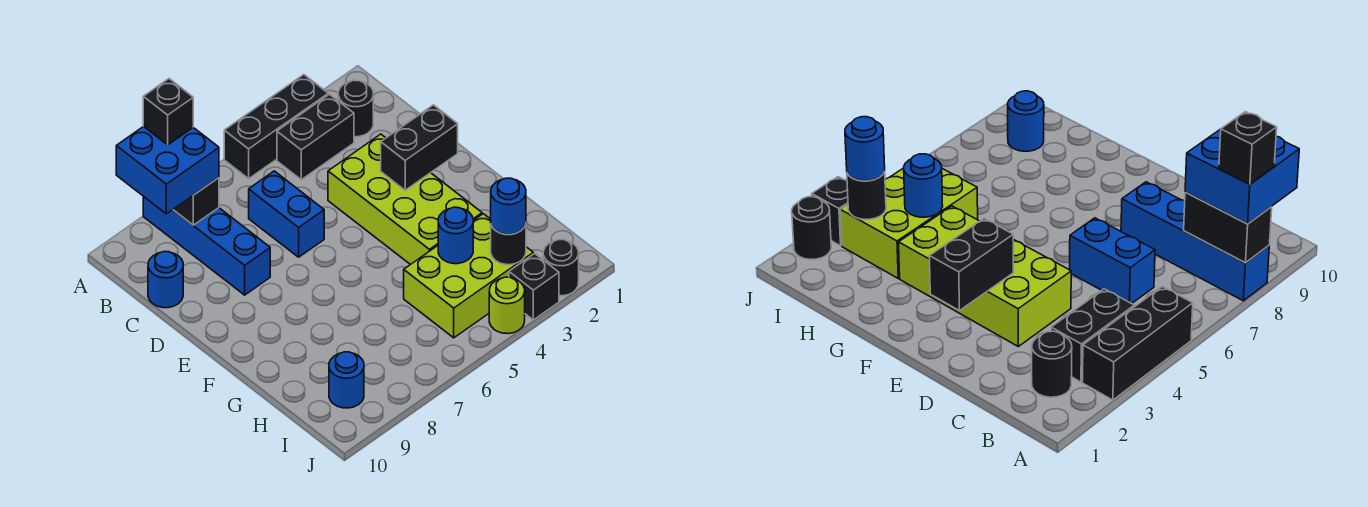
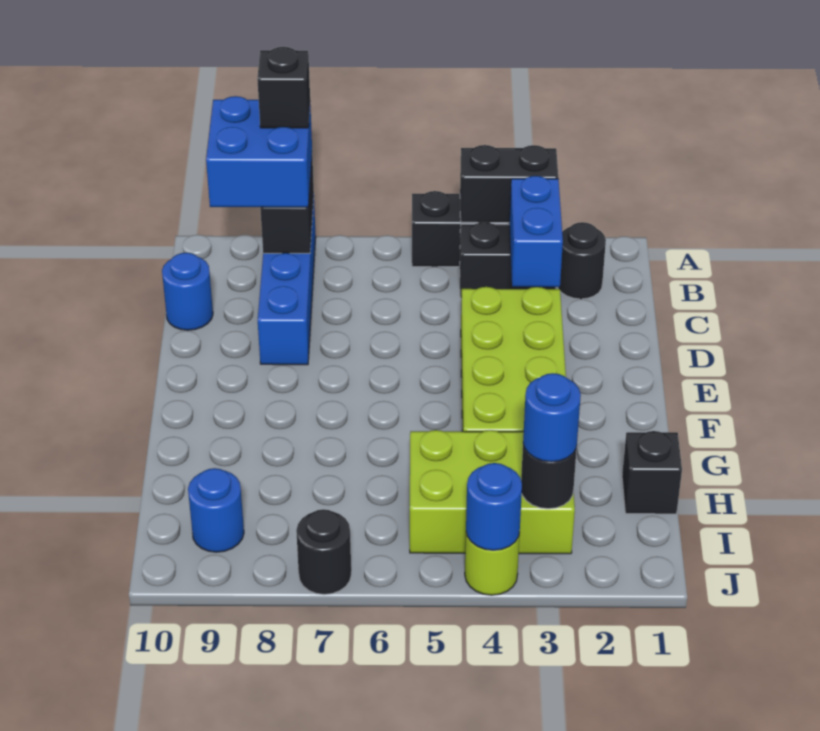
blue 1x2 brick [249,171,324,257] -> blue 1x2 brick moved to [509,176,563,287]
black 1x2 brick [381,105,458,190] -> black 1x2 brick moved to [460,145,558,223]
blue 1x1 round brick [438,207,473,264] -> blue 1x1 round brick moved to [466,463,522,550]
black 1x1 round brick [543,240,579,296] -> black 1x1 round brick moved to [296,509,351,595]
black 1x1 brick [509,254,559,320] -> black 1x1 brick moved to [622,431,682,514]

